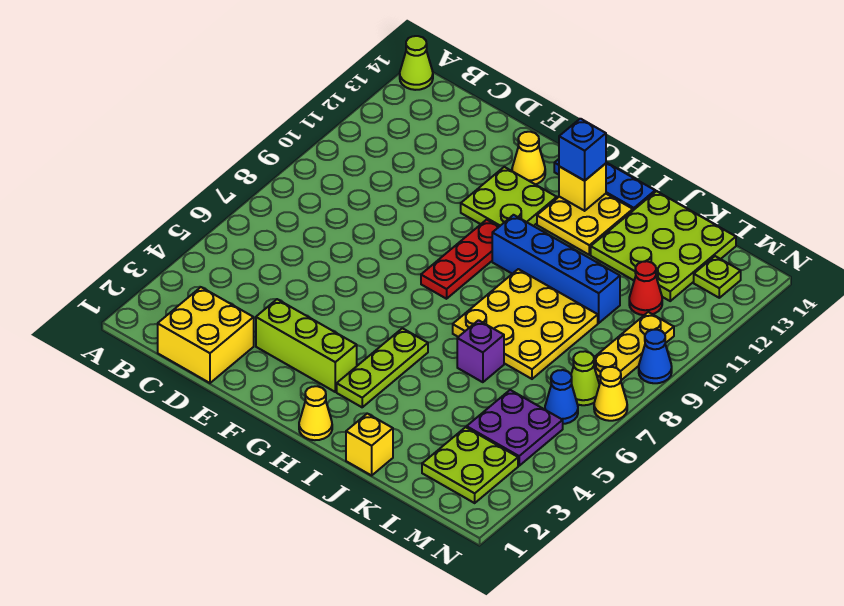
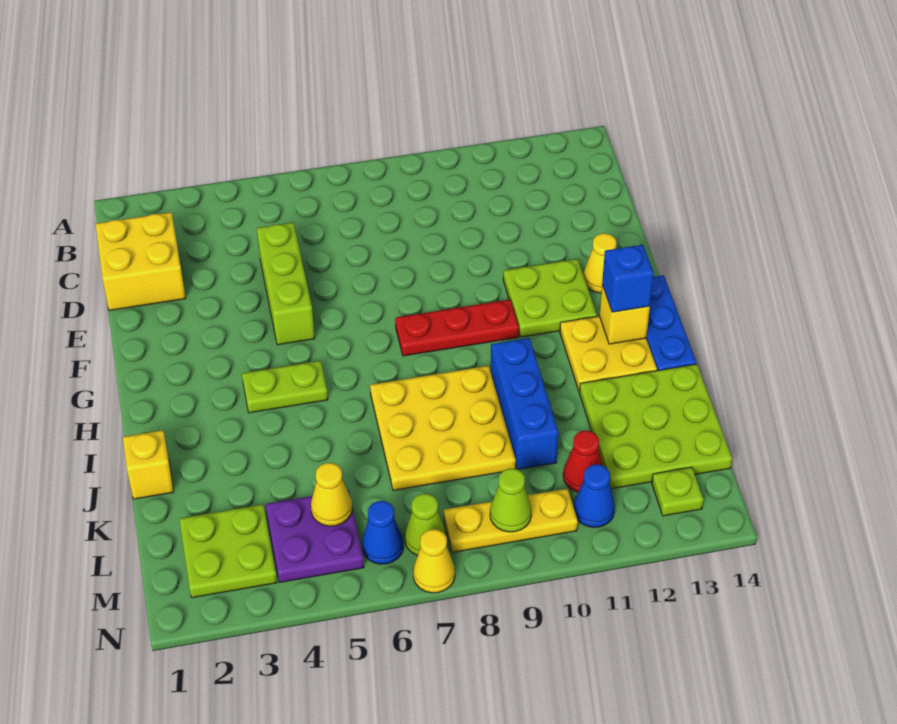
lime 1x1 cone [400,36,433,90] -> lime 1x1 cone moved to [490,468,531,532]
lime 1x3 brick [256,299,357,392] -> lime 1x3 brick moved to [257,223,315,345]
yellow 1x1 cone [299,386,332,440] -> yellow 1x1 cone moved to [311,463,352,526]
lime 1x3 plate [337,328,428,407] -> lime 1x2 plate [242,361,328,413]
blue 1x4 brick [492,215,620,323] -> blue 1x3 brick [491,338,559,470]
purple 1x1 brick [457,320,504,382] -> none
blue 1x1 cone [639,330,672,383] -> blue 1x1 cone moved to [574,465,615,527]

